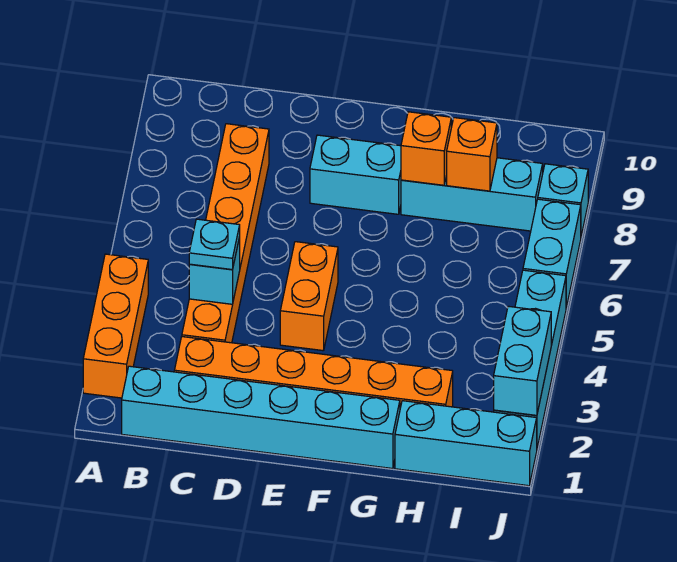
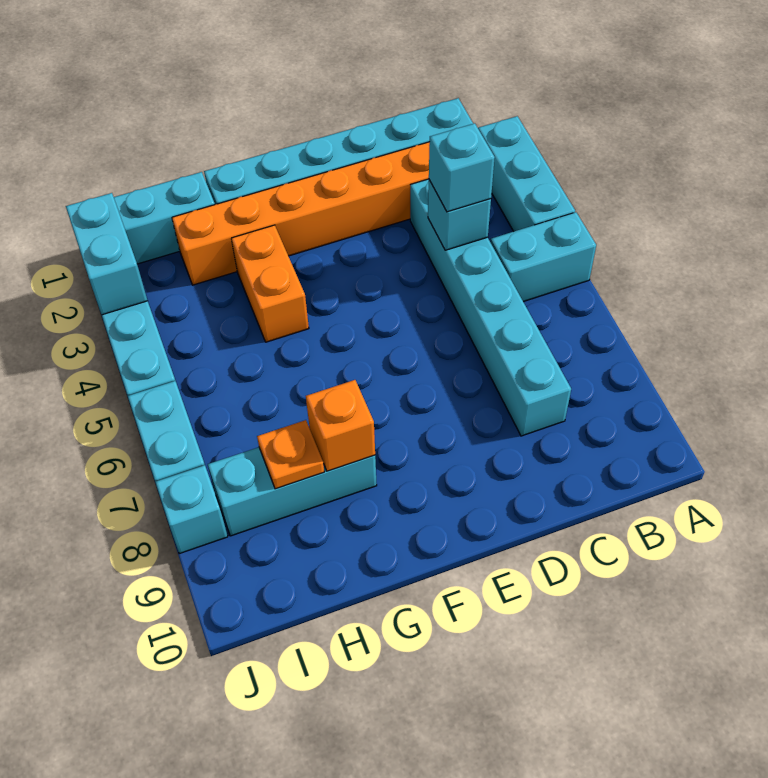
orange 1x3 brick [83,254,148,398] -> cyan 1x3 brick [478,116,575,231]
orange 1x6 brick [182,124,269,343] -> cyan 1x6 brick [410,179,571,436]
cyan 1x1 plate [189,219,240,270] -> cyan 1x1 brick [429,123,495,212]
orange 1x2 brick [280,242,338,351] -> orange 1x2 brick moved to [231,225,309,342]
cyan 1x2 brick [310,135,401,214] -> cyan 1x2 brick moved to [490,212,596,302]
orange 1x1 brick [447,118,497,191] -> orange 1x1 plate [257,420,324,489]

